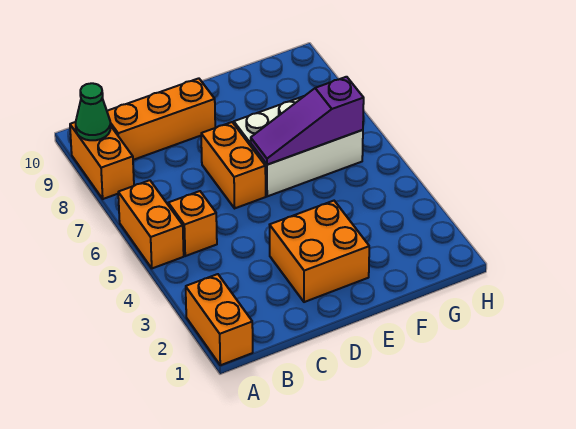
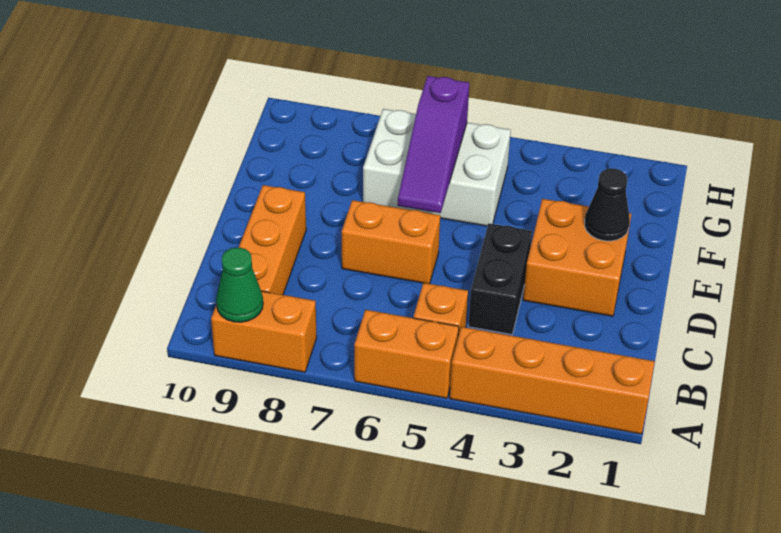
orange 1x2 brick [186,274,253,365] -> orange 1x4 brick [450,327,655,434]
none -> black 1x2 brick [468,223,532,334]
none -> black 1x1 cone [585,168,630,241]
white 2x3 brick [234,96,363,196] -> white 2x3 brick turned to [363,109,511,226]

